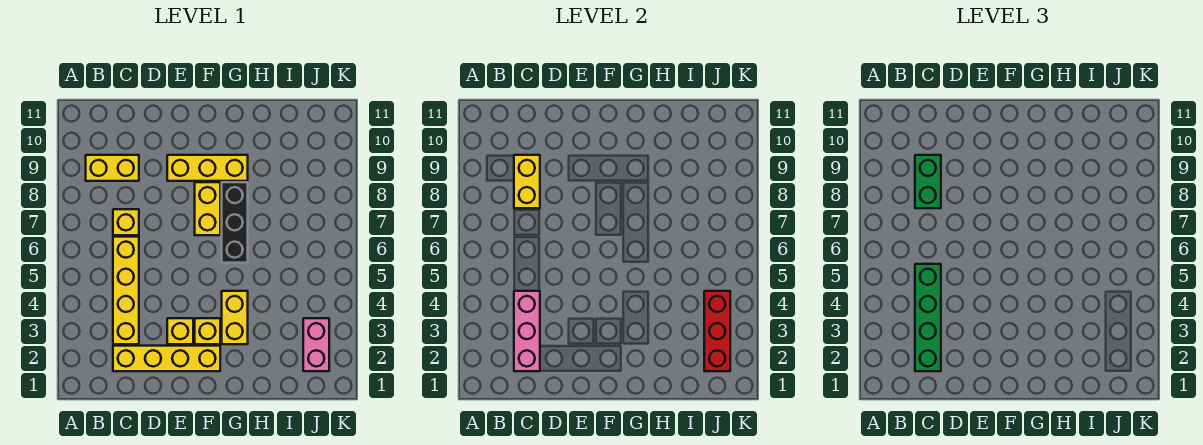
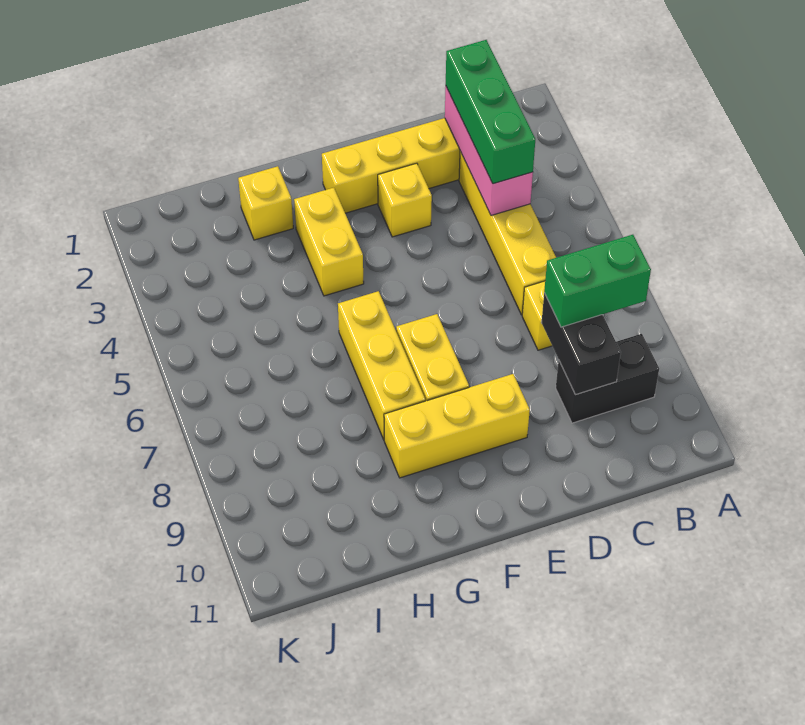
yellow 1x2 brick [86,155,139,181] -> black 1x2 brick [556,334,659,423]
green 1x4 brick [915,264,941,371] -> green 1x3 brick [446,40,535,184]
yellow 1x2 brick [514,155,540,208] -> black 1x2 brick [541,293,621,395]
green 1x2 brick [915,155,941,208] -> green 1x2 brick turned to [544,235,651,327]
yellow 1x1 brick [195,318,220,344] -> yellow 1x1 brick moved to [238,166,293,240]
black 1x3 brick [222,182,248,263] -> yellow 1x3 brick [338,291,425,439]
pink 1x2 brick [303,318,329,371] -> none
red 1x3 brick [704,291,730,371] -> none

